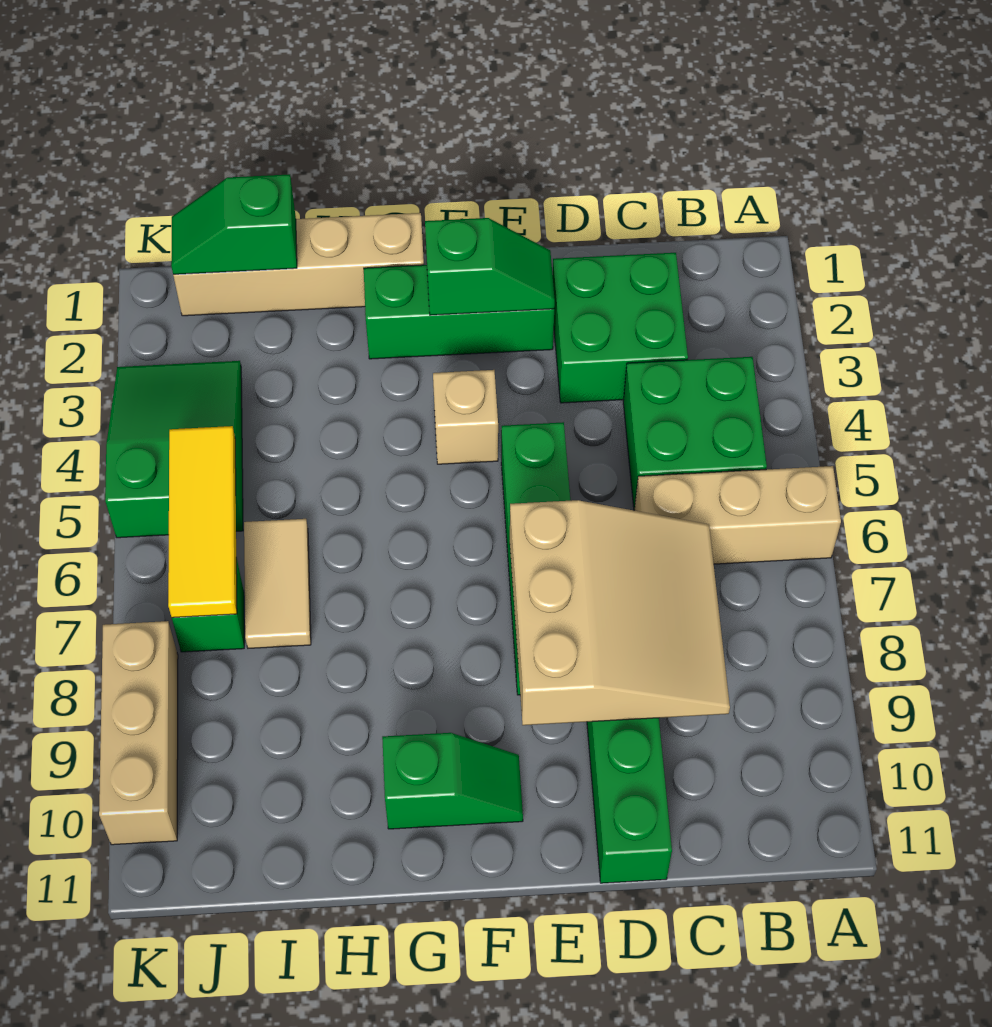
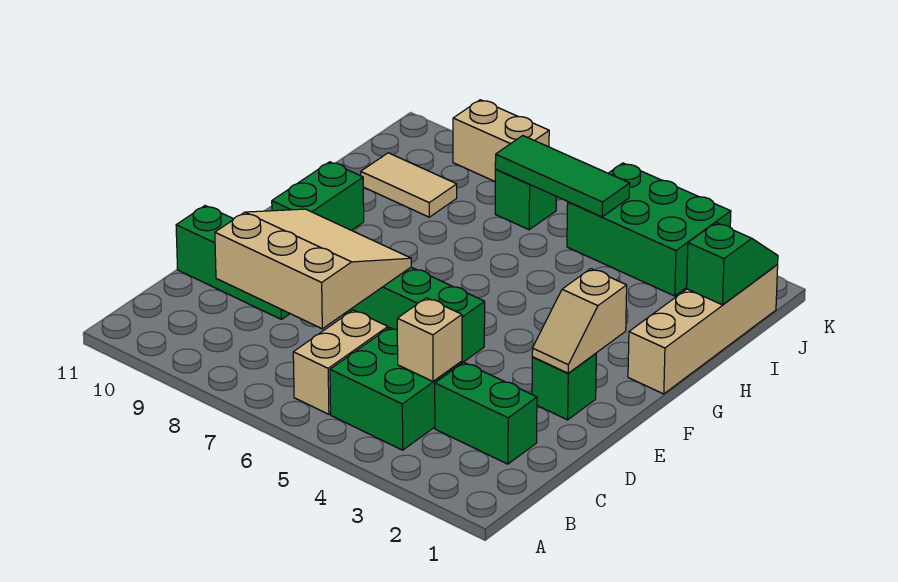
tan 1x3 brick [634,466,841,564] -> tan 1x2 brick [293,310,388,414]
green 2x2 brick [553,253,688,403] -> green 1x2 brick [435,362,537,464]
tan 3x3 slope [510,500,730,725] -> tan 3x3 slope turned to [215,209,411,329]
green 1x3 brick [364,265,554,359] -> green 1x1 brick [532,353,596,420]
green 1x2 slope [425,218,555,315] -> tan 1x2 slope [532,269,627,373]
tan 1x1 brick [433,370,498,464] -> tan 1x1 brick moved to [397,298,462,381]
green 1x2 slope [382,733,523,829] -> green 1x2 brick [272,162,364,230]
tan 1x2 tile [244,519,311,648] -> tan 1x2 tile moved to [360,153,457,217]
green 2x3 slope [105,361,243,538] -> green 2x3 brick [567,163,731,296]
yellow 1x3 tile [168,426,237,618] -> green 1x3 tile [495,136,630,217]
tan 1x3 brick [99,621,178,845] -> tan 1x2 brick [453,100,549,182]

